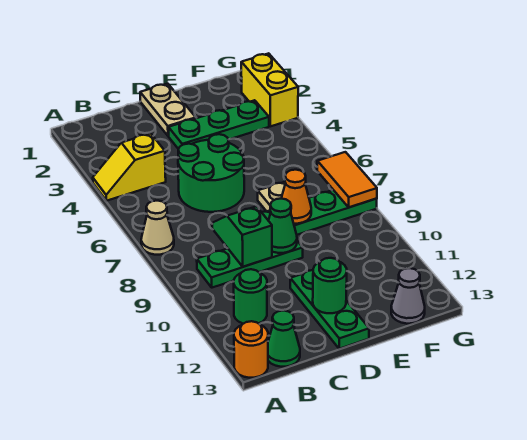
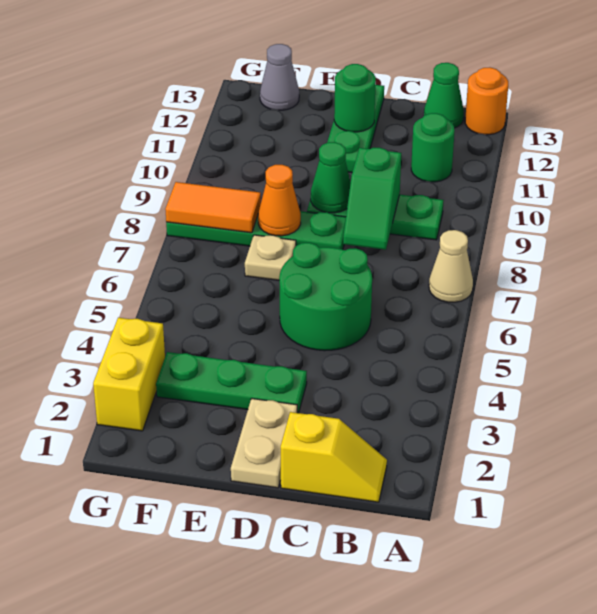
yellow 1x2 slope [93,134,166,201] -> yellow 1x2 slope moved to [281,412,387,502]
orange 1x2 tile [317,152,377,207] -> orange 1x2 tile turned to [165,182,261,233]

